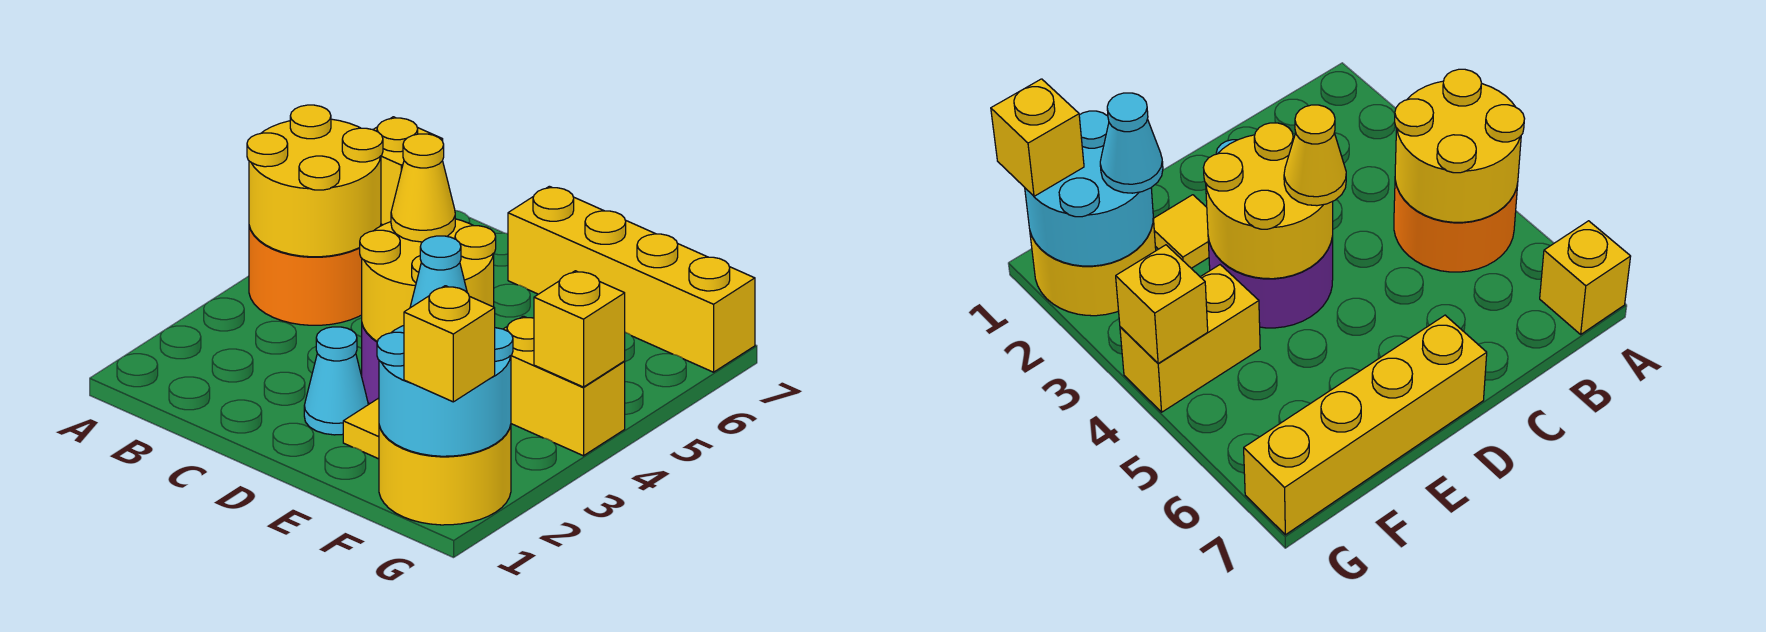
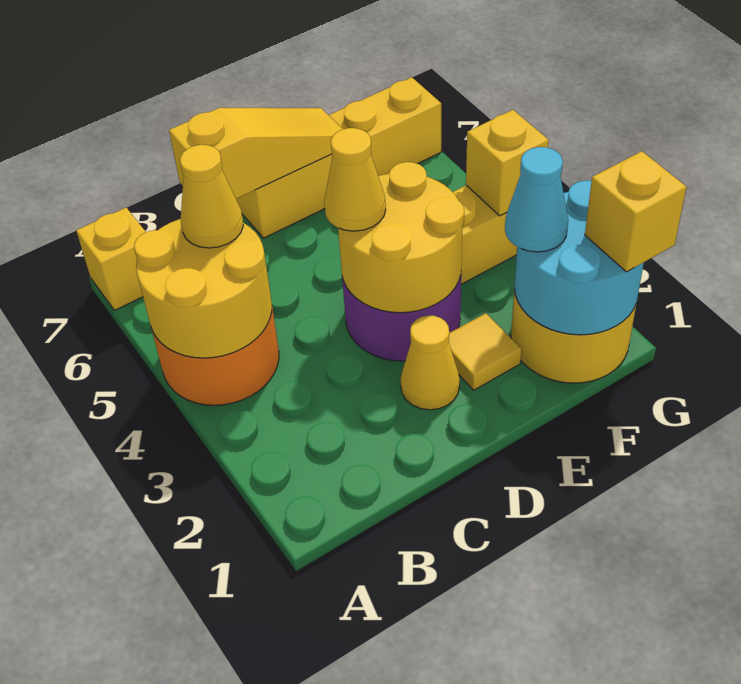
none -> yellow 1x1 cone [180,145,243,248]
none -> yellow 1x3 slope [169,108,342,199]
cyan 1x1 cone [304,327,368,435] -> yellow 1x1 cone [400,316,460,410]

